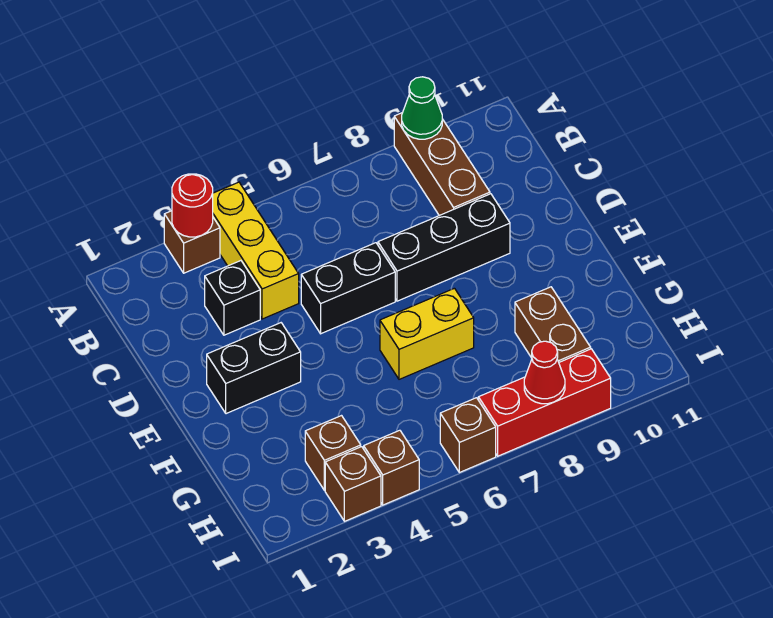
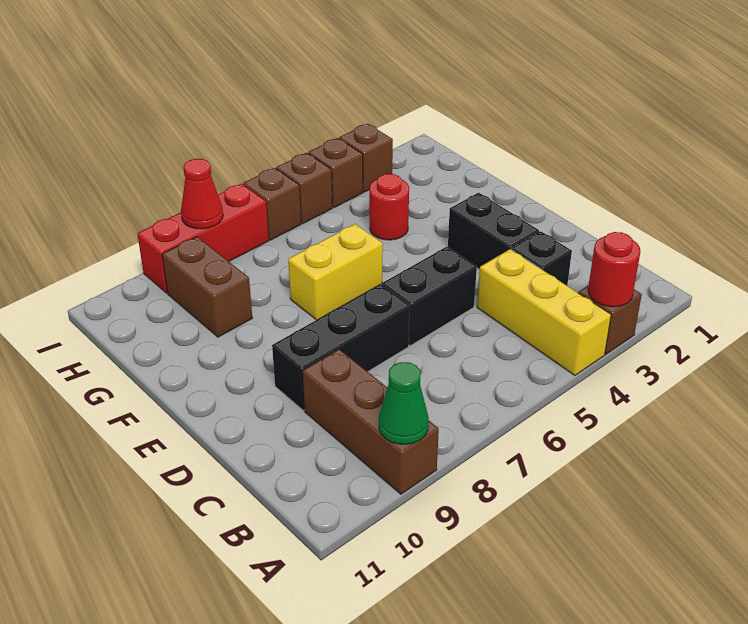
black 1x2 brick [207,323,301,414] -> black 1x2 brick turned to [448,193,539,270]
none -> red 1x1 round brick [369,174,409,240]
brown 1x1 brick [305,416,361,490] -> brown 1x1 brick moved to [276,153,332,223]

